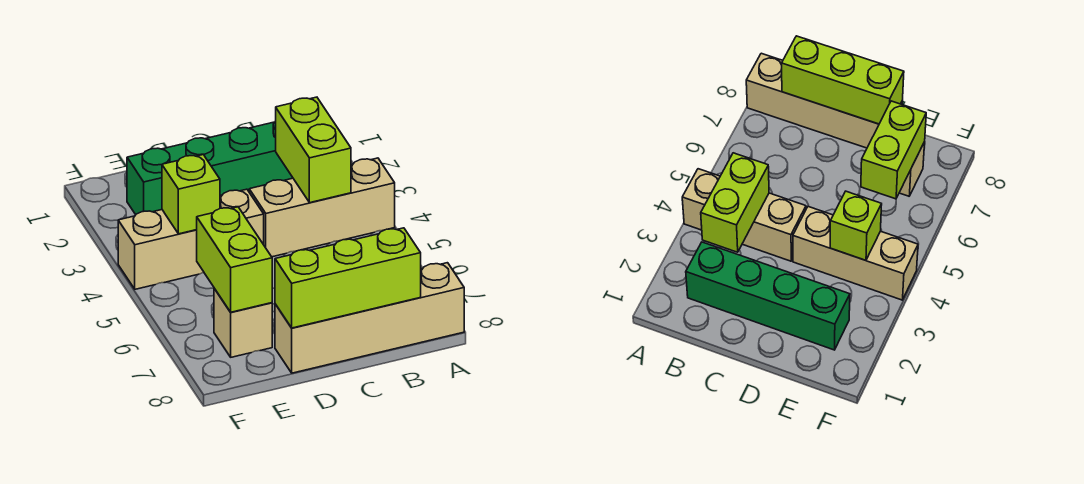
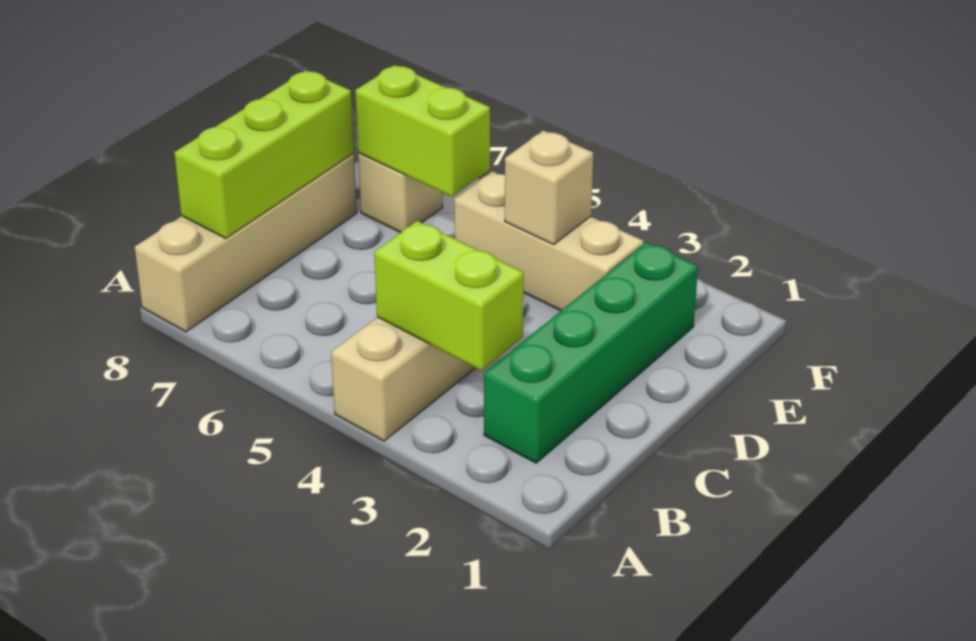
tan 1x3 brick [118,189,264,289] -> tan 1x3 brick turned to [454,171,644,311]
lime 1x1 brick [162,154,220,234] -> tan 1x1 brick [505,130,593,244]

